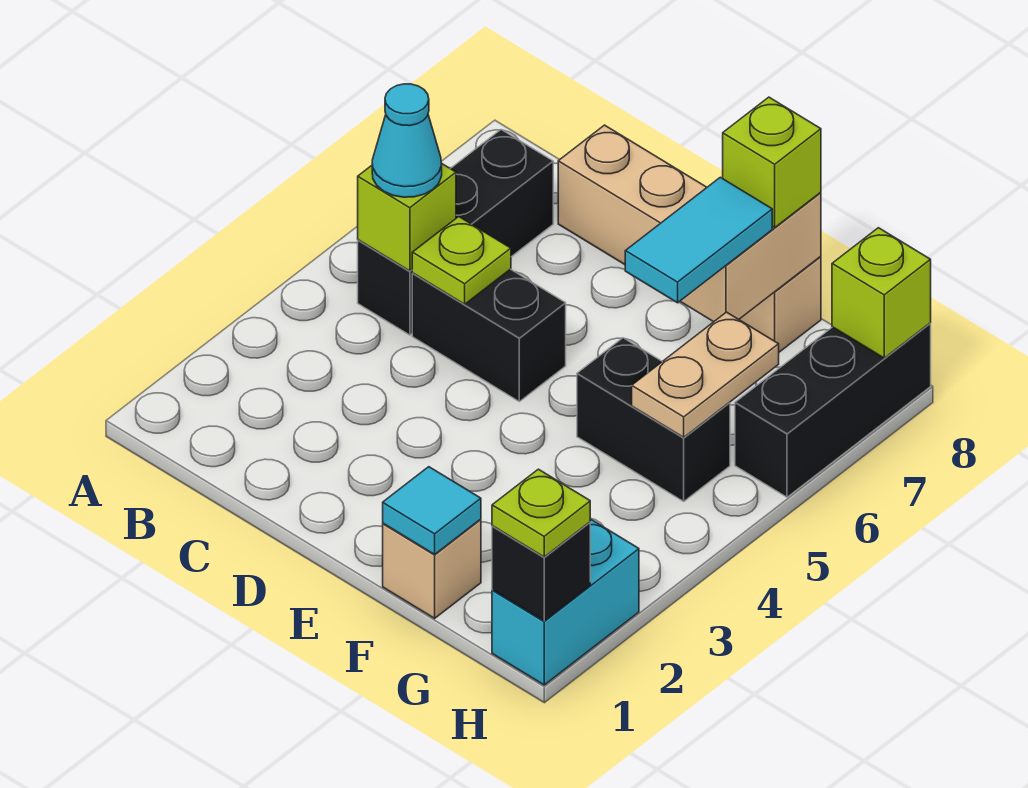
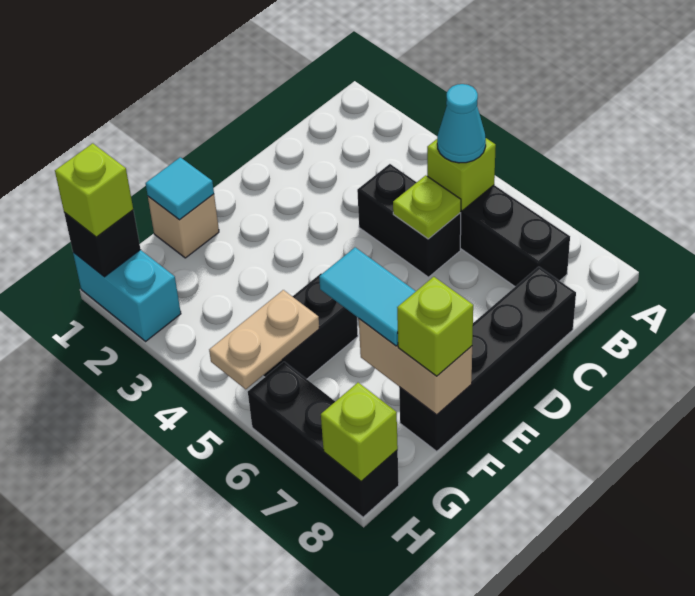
black 1x2 brick [412,269,566,402] -> black 1x2 brick turned to [357,164,461,277]
tan 1x4 brick [558,125,821,352] -> black 1x4 brick [399,267,576,451]
tan 1x2 plate [632,312,779,437] -> tan 1x2 plate turned to [209,290,319,389]
lime 1x1 plate [492,469,590,557] -> lime 1x1 brick [55,143,133,237]

